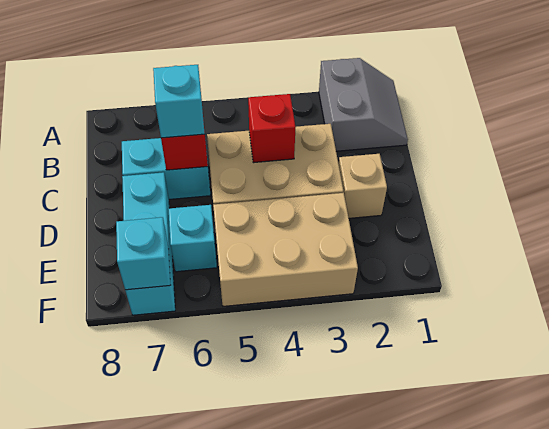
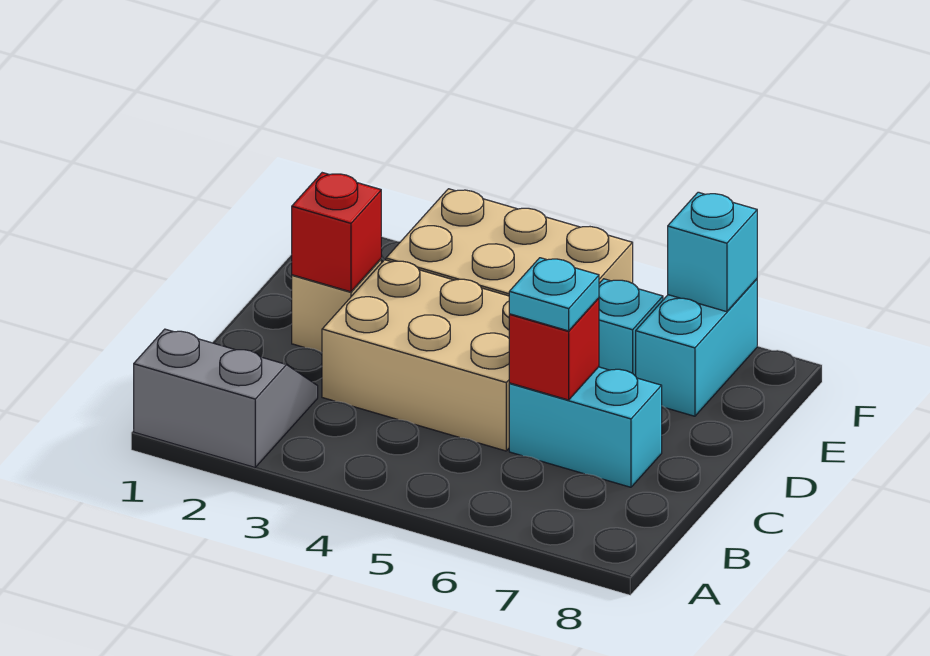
grey 2x2 slope [319,58,408,151] -> grey 2x2 slope turned to [134,329,318,467]
red 1x1 brick [248,94,296,163] -> red 1x1 brick moved to [292,173,381,292]
cyan 1x1 brick [153,65,205,138] -> cyan 1x1 plate [509,258,599,331]
cyan 1x3 brick [122,172,175,315] -> cyan 1x2 brick [636,279,757,416]

